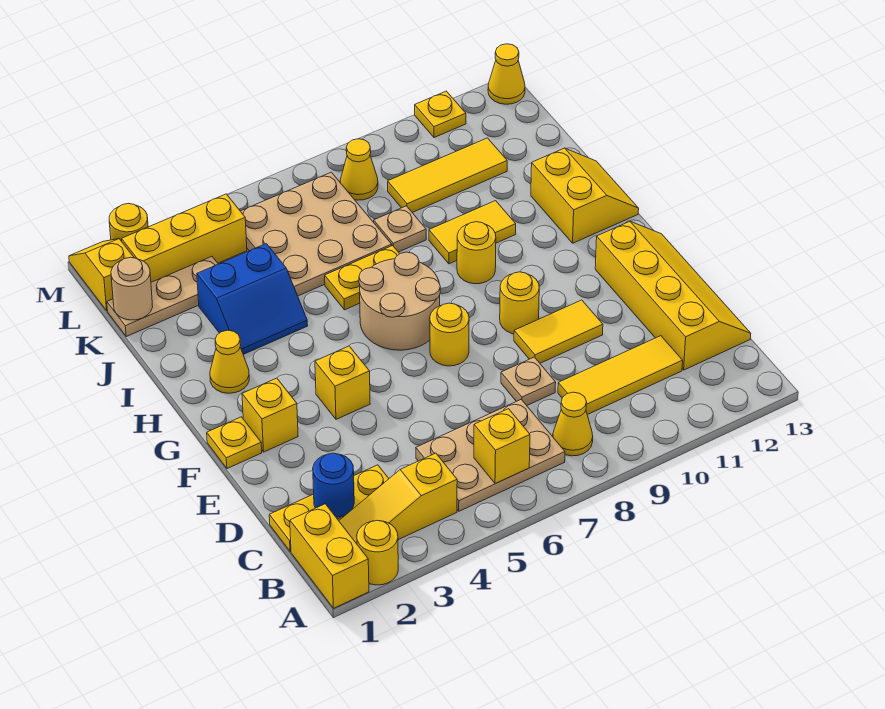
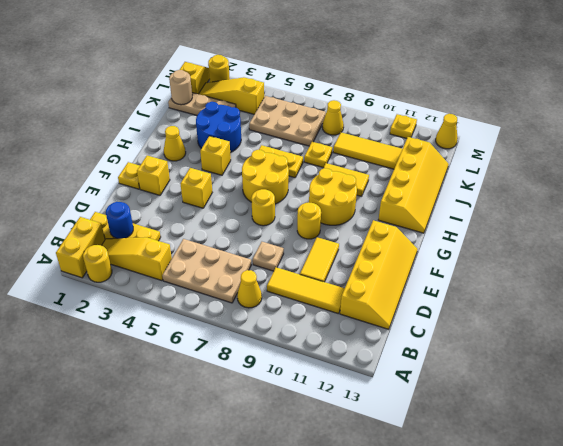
yellow 1x1 brick [474,409,530,484] -> yellow 1x1 brick moved to [200,136,231,175]
yellow 1x2 tile [514,300,603,363] -> yellow 1x2 tile turned to [300,237,339,282]
tan 2x2 round brick [359,252,440,350] -> yellow 2x2 round brick [242,150,289,204]
yellow 1x1 round brick [457,222,496,284] -> yellow 2x2 round brick [309,168,357,225]
yellow 2x2 slope [531,148,639,243] -> yellow 2x4 slope [378,137,449,233]
blue 2x2 slope [197,244,308,354] -> blue 2x2 round brick [196,102,241,153]
tan 3x3 plate [241,172,392,296] -> tan 2x3 plate [249,96,326,146]
tan 1x1 plate [374,206,426,252] -> yellow 1x1 plate [304,142,332,168]
yellow 1x3 brick [122,194,247,282] -> yellow 1x3 slope [199,77,264,114]

